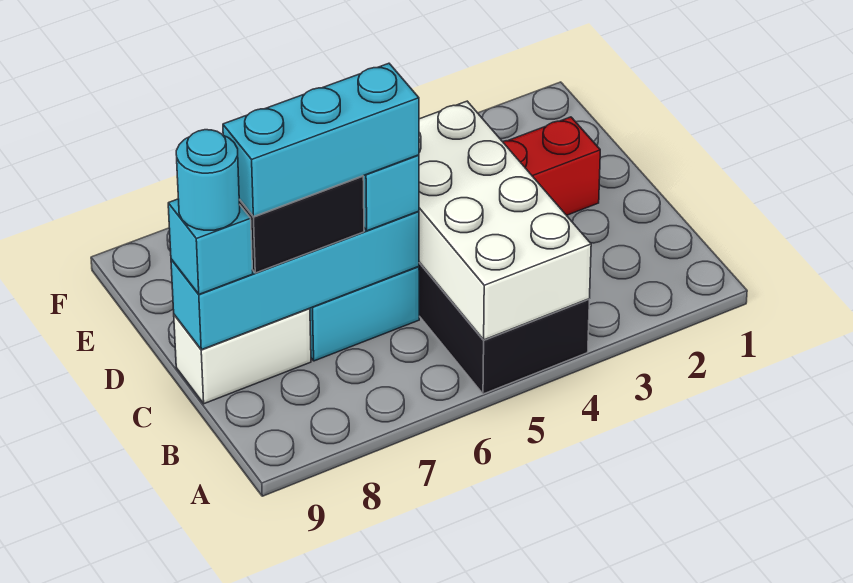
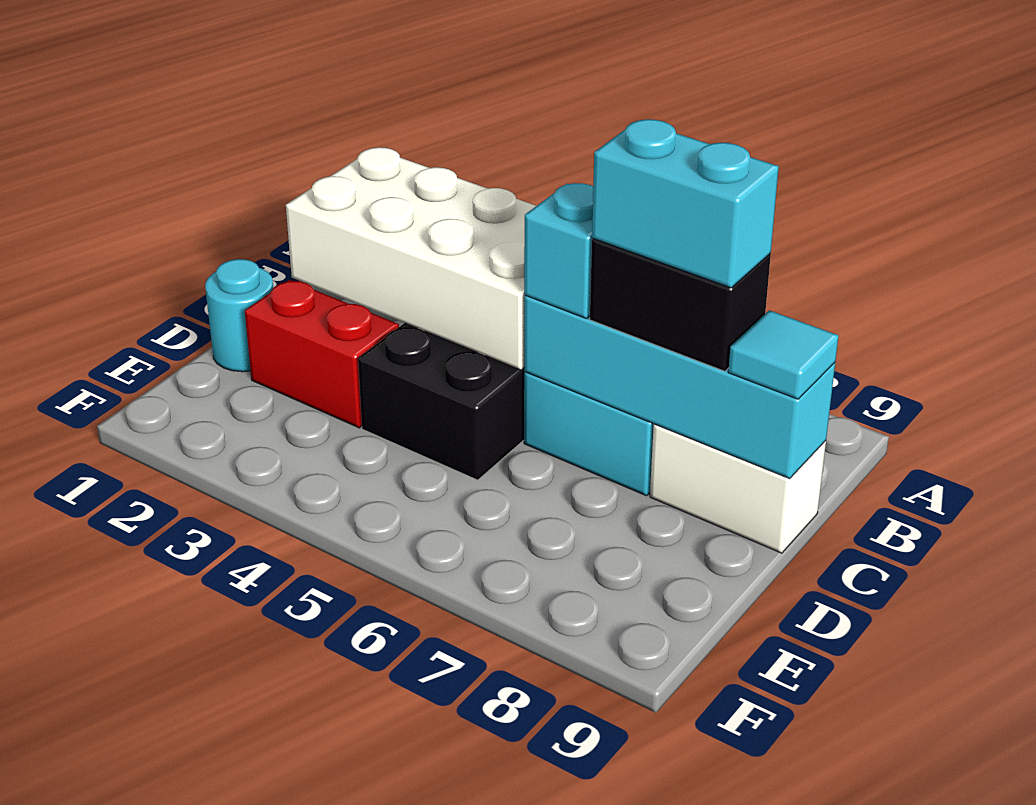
white 2x4 brick [419,101,591,340] -> white 2x4 brick turned to [286,147,536,370]
cyan 1x3 brick [223,63,419,217] -> cyan 1x2 brick [592,119,779,288]
cyan 1x1 brick [168,199,253,294] -> cyan 1x1 tile [728,310,839,399]
cyan 1x1 round brick [176,130,240,230] -> cyan 1x1 round brick moved to [205,259,273,372]

